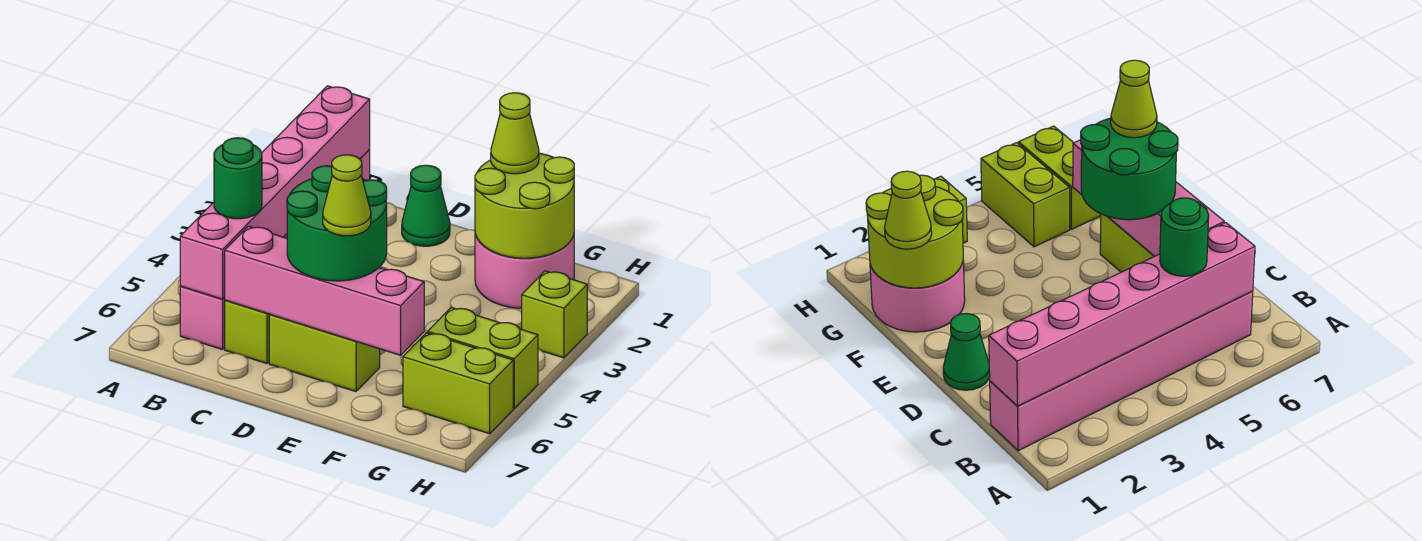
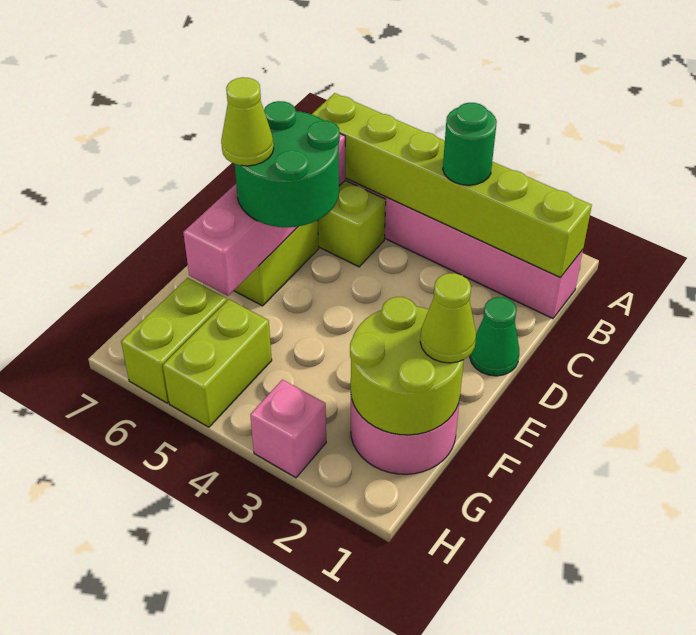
pink 1x6 brick [180,86,370,299] -> lime 1x6 brick [312,93,592,277]
green 1x1 round brick [214,138,262,219] -> green 1x1 round brick moved to [443,103,497,185]
lime 1x1 brick [522,271,587,358] -> pink 1x1 brick [250,380,326,478]

